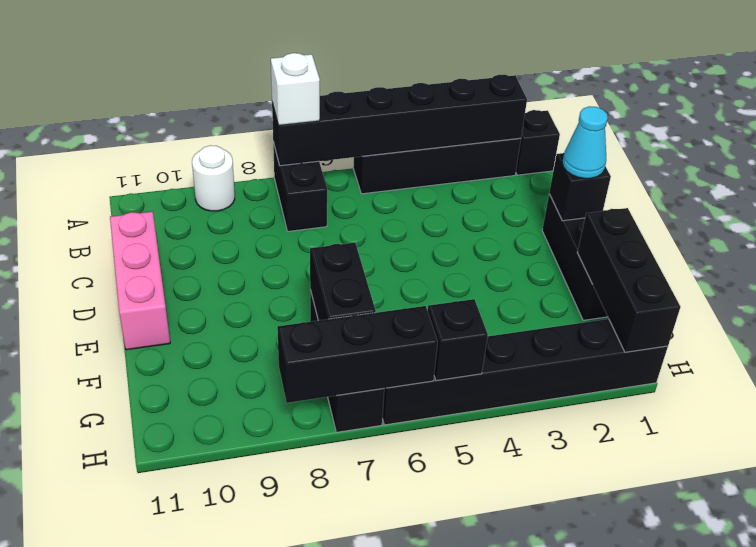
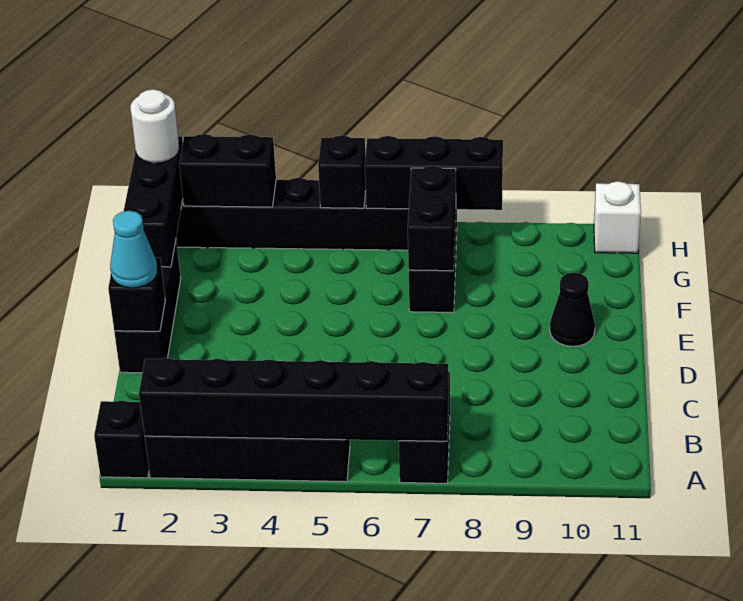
white 1x1 brick [271,53,320,126] -> white 1x1 brick moved to [594,181,641,253]
white 1x1 round brick [192,145,235,211] -> white 1x1 round brick moved to [130,89,179,163]
pink 1x3 brick [110,211,170,350] -> none
none -> black 1x1 cone [550,272,595,346]
none -> black 1x2 brick [179,134,276,207]

